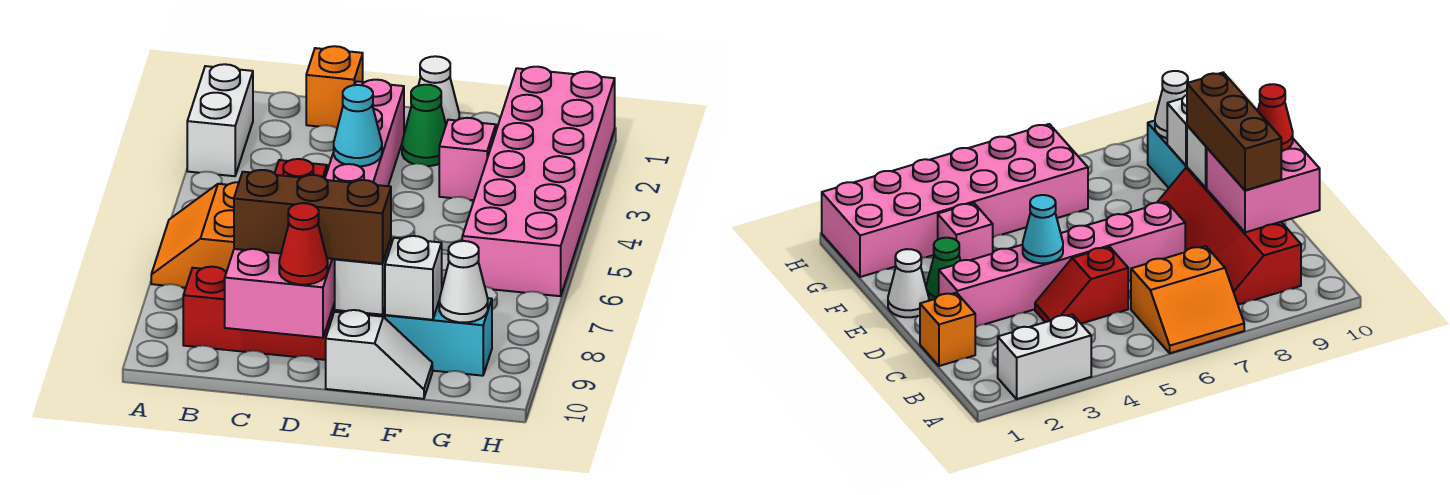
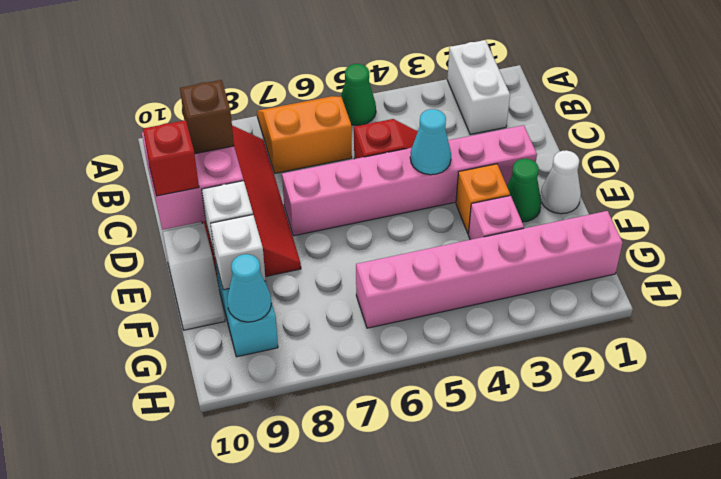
white 1x2 brick [187,64,253,176] -> white 1x2 brick turned to [447,40,510,134]
none -> green 1x1 cone [341,64,376,125]
orange 1x1 brick [306,46,363,128] -> orange 1x1 brick moved to [456,164,510,234]
brown 1x3 brick [234,170,391,264] -> brown 1x1 brick [180,80,234,154]
red 1x1 cone [279,203,328,285] -> red 1x1 brick [143,120,199,196]
pink 2x6 brick [462,67,615,296] -> pink 1x6 brick [356,211,623,328]
white 1x1 cone [439,241,488,322] -> cyan 1x1 cone [227,254,271,322]

